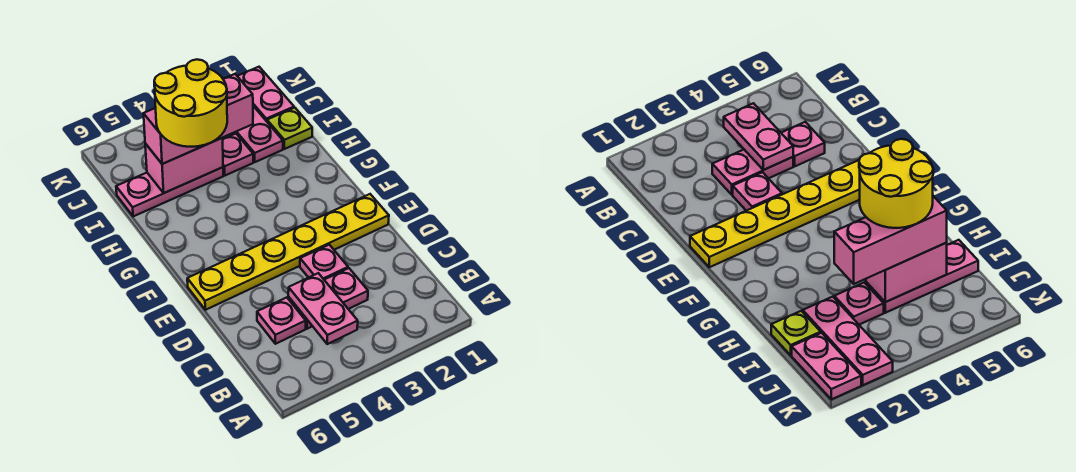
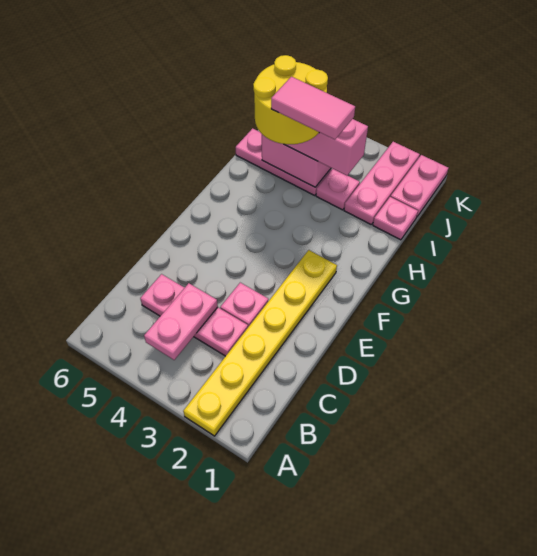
yellow 1x6 plate [187,194,389,310] -> yellow 1x6 plate turned to [183,250,337,436]
none -> pink 1x2 tile [271,77,355,140]
lime 1x1 plate [267,108,312,149] -> pink 1x1 plate [373,197,418,240]

